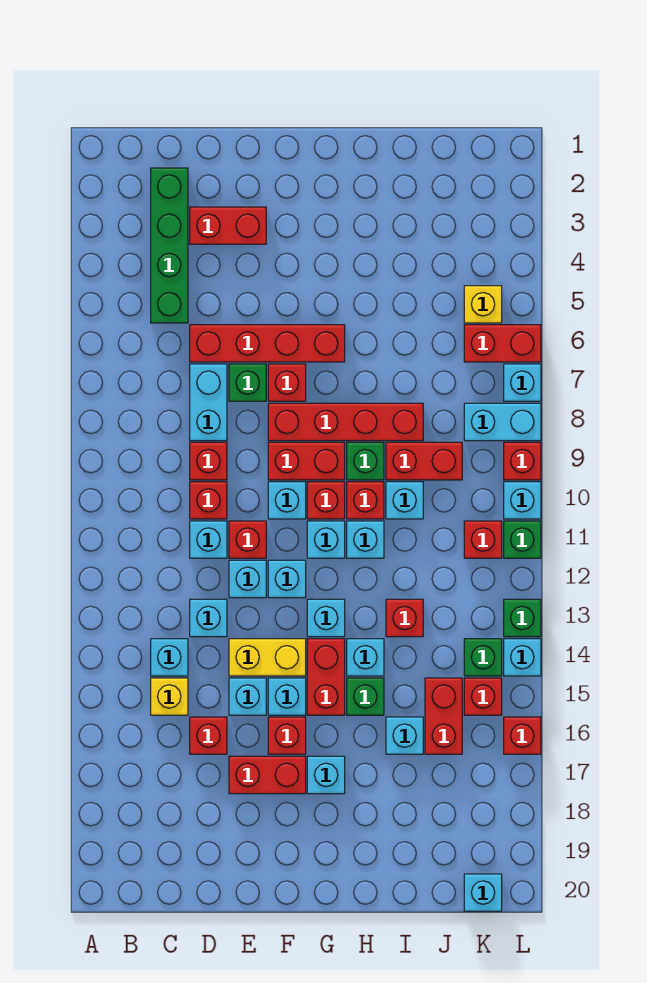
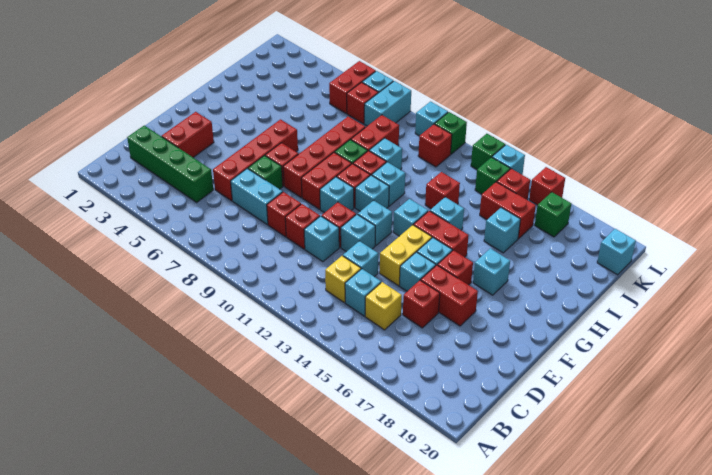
red 1x2 brick [229,756,306,794] -> red 1x2 brick turned to [421,265,478,326]
green 1x1 brick [347,678,384,715] -> green 1x1 brick moved to [535,192,571,237]
yellow 1x1 brick [464,286,502,323] -> yellow 1x1 brick moved to [325,256,361,302]
red 1x1 brick [504,442,541,480] -> red 1x1 brick moved to [347,82,378,124]

